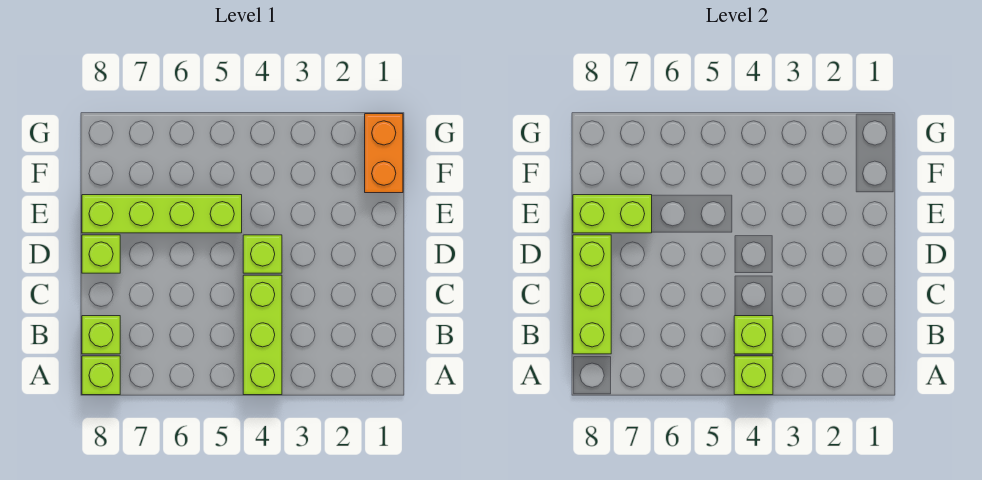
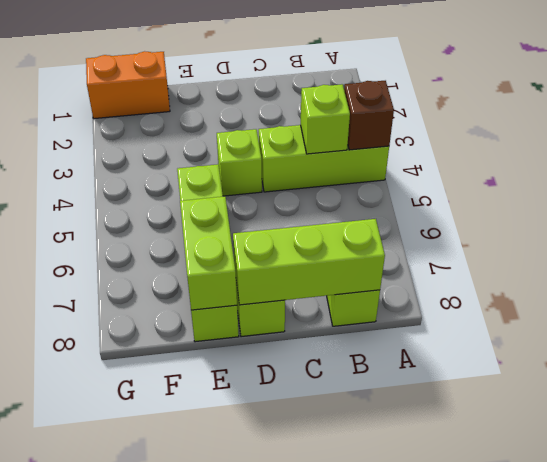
lime 1x1 brick [734,356,773,395] -> brown 1x1 brick [344,81,394,150]
lime 1x1 brick [82,356,120,395] -> none

